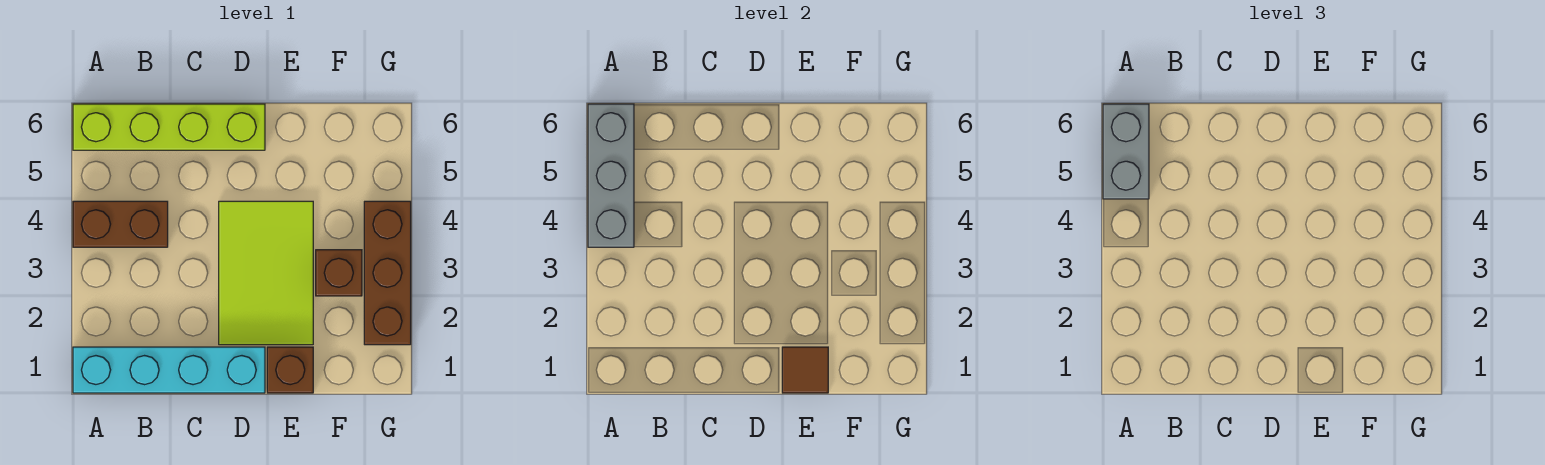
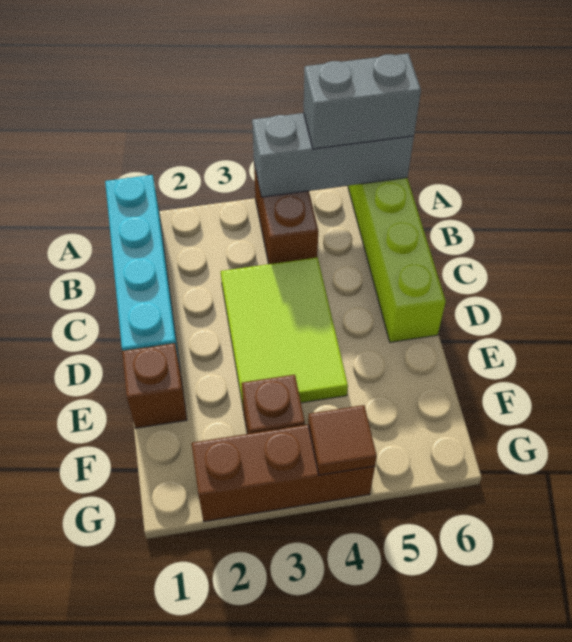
lime 2x3 tile [219,201,313,345] -> lime 2x3 tile turned to [221,257,348,411]
brown 1x1 tile [782,347,828,393] -> brown 1x1 tile moved to [308,405,377,475]

